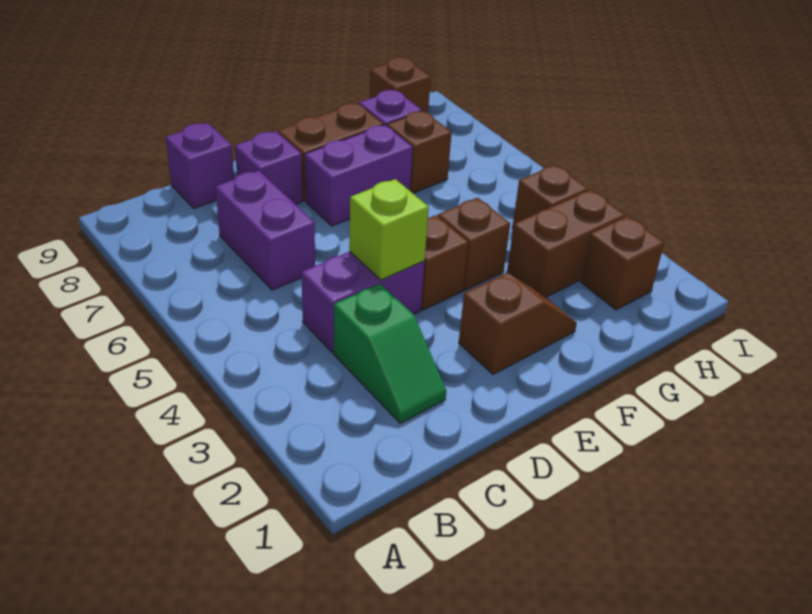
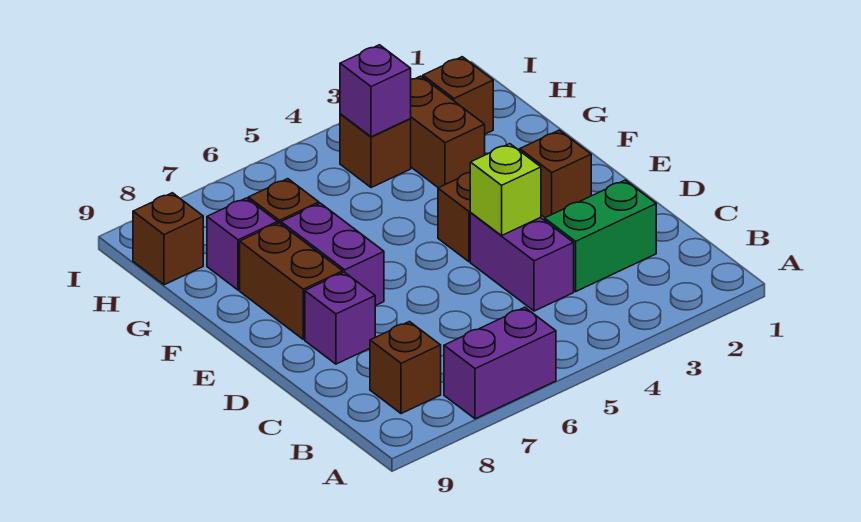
green 1x2 slope [334,284,446,423] -> green 1x2 brick [545,180,656,291]
purple 1x2 brick [216,171,315,290] -> purple 1x2 brick moved to [444,307,556,419]
purple 1x1 brick [166,123,234,208] -> purple 1x1 brick moved to [340,45,411,137]
brown 1x1 brick [438,198,510,290] -> brown 1x1 brick moved to [370,322,441,414]

